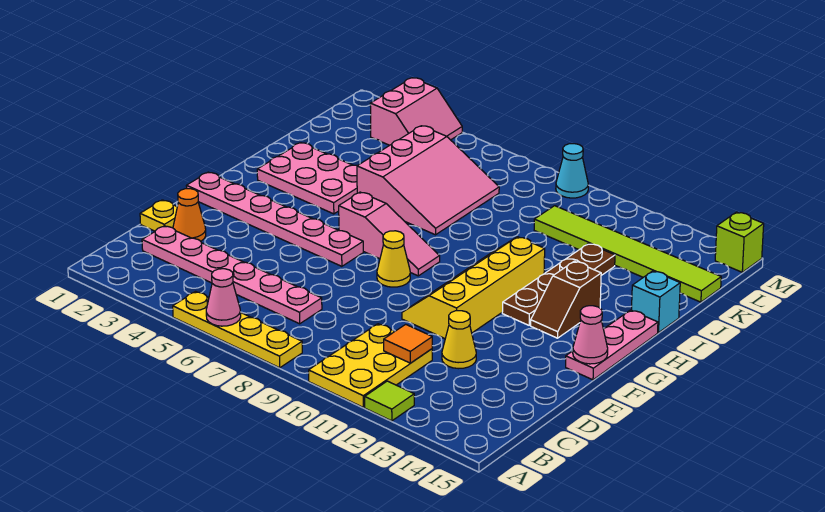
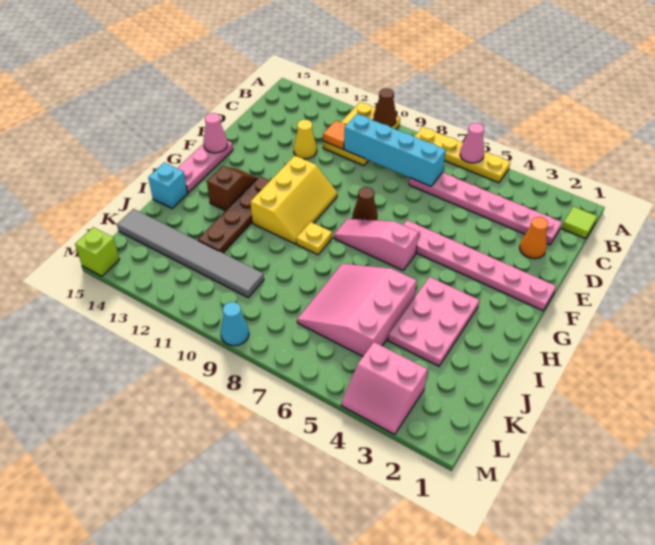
none -> brown 1x1 cone [373,88,396,127]
lime 1x1 tile [365,381,414,421] -> lime 1x1 tile moved to [562,207,597,239]
none -> cyan 1x4 brick [344,114,446,186]
yellow 1x1 plate [140,200,177,231] -> yellow 1x1 plate moved to [296,222,332,255]
yellow 2x4 slope [402,237,545,339] -> yellow 2x3 slope [250,156,337,244]
yellow 1x1 cone [377,231,410,287] -> brown 1x1 cone [352,187,378,220]
pink 2x3 plate [257,143,357,214] -> pink 2x3 plate turned to [388,277,479,366]
lime 1x6 tile [534,206,721,302] -> grey 1x6 tile [117,209,264,298]
pink 2x2 slope [370,78,462,145] -> pink 2x2 slope turned to [341,342,428,435]

